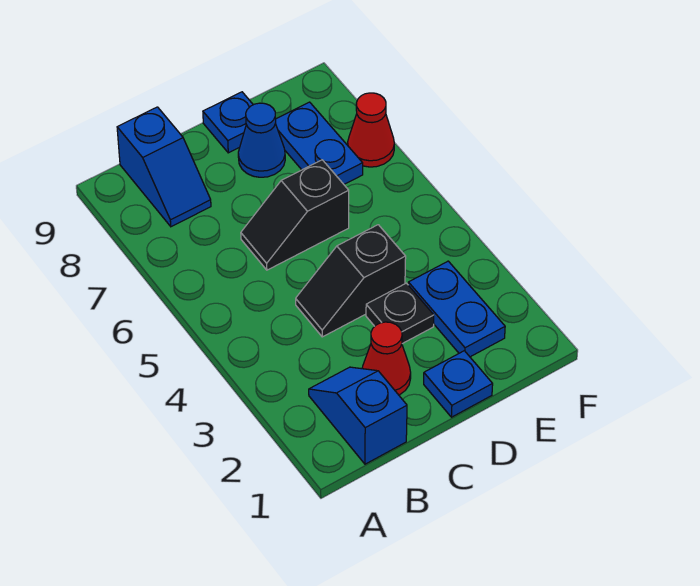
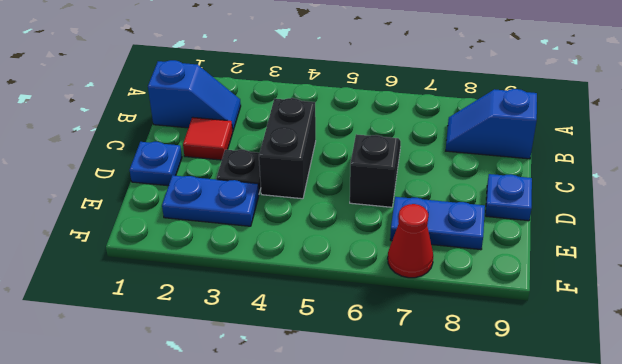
red 1x1 cone [362,322,411,395] -> red 1x1 tile [183,117,233,160]
black 1x2 slope [296,225,406,337] -> black 1x2 brick [259,98,316,199]
blue 1x1 cone [238,103,285,177] -> none

